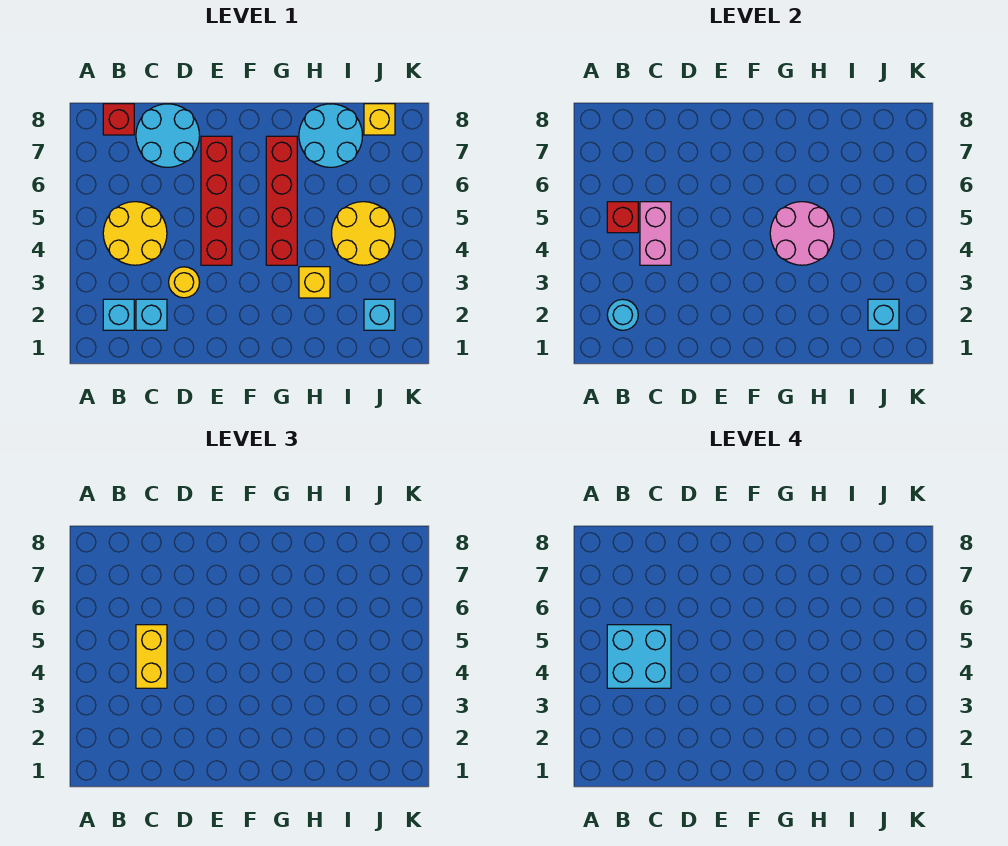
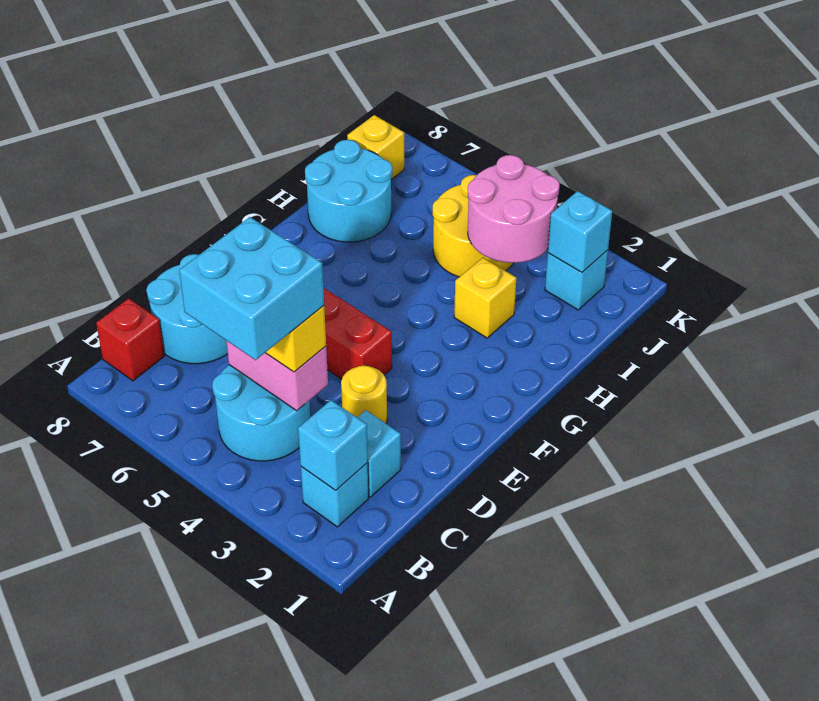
cyan 1x1 round brick [607,299,638,330] -> cyan 1x1 brick [298,400,368,490]
yellow 2x2 round brick [103,202,167,265] -> cyan 2x2 round brick [212,365,311,461]
red 1x1 brick [607,202,638,233] -> none
red 1x4 brick [266,136,297,265] -> none
pink 2x2 round brick [770,202,834,265] -> pink 2x2 round brick moved to [468,155,559,263]

